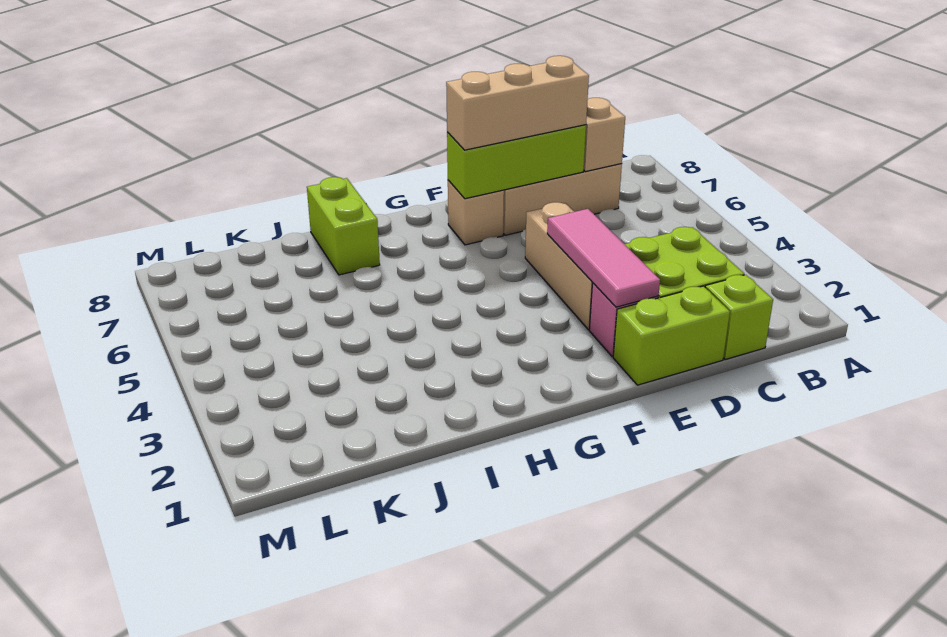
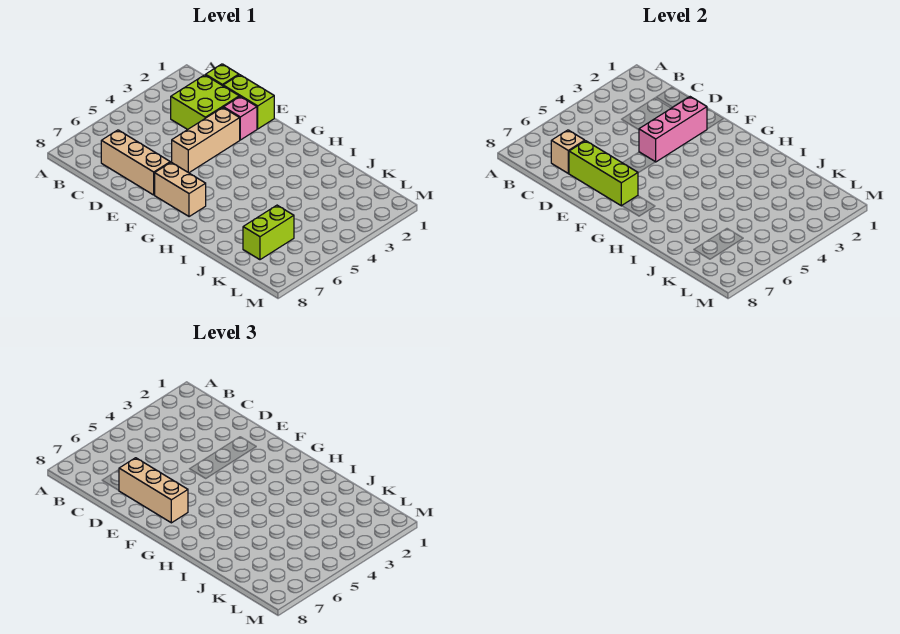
pink 1x3 tile [547,209,660,307] -> pink 1x3 brick [639,97,707,162]
tan 1x1 brick [448,180,504,245] -> tan 1x2 brick [155,162,206,217]
lime 1x2 brick [307,177,380,275] -> lime 1x2 brick moved to [243,205,294,260]

